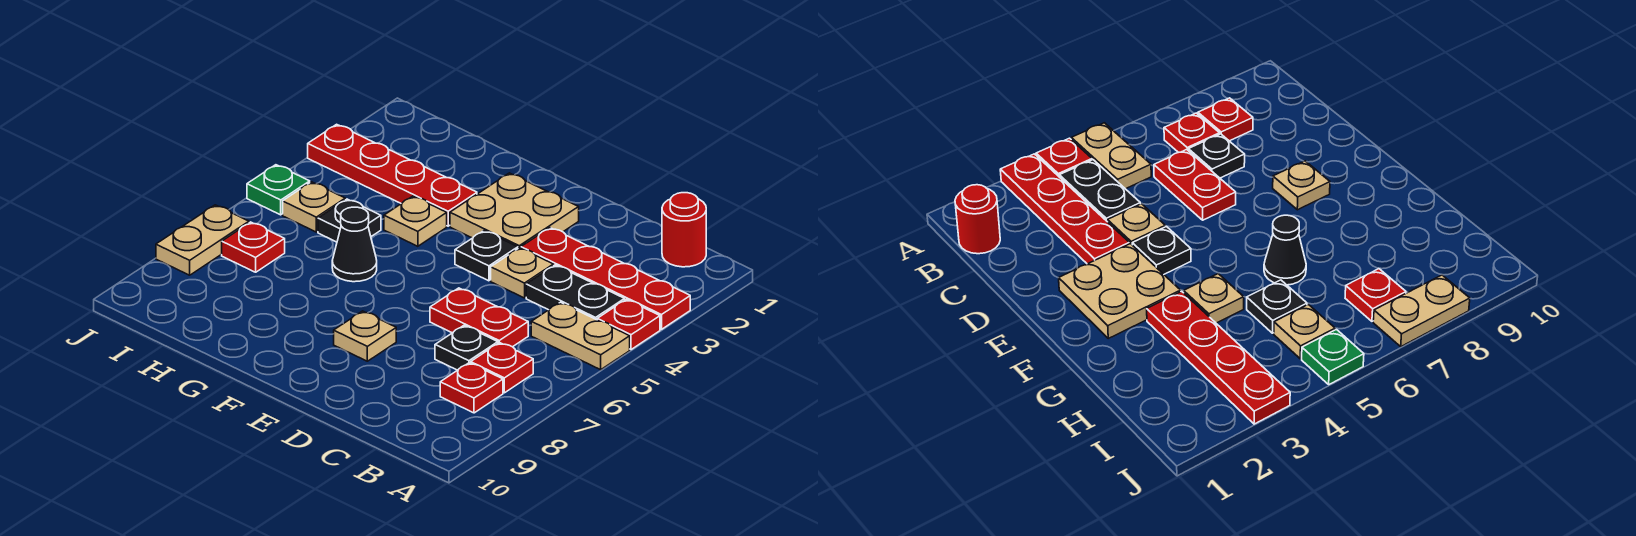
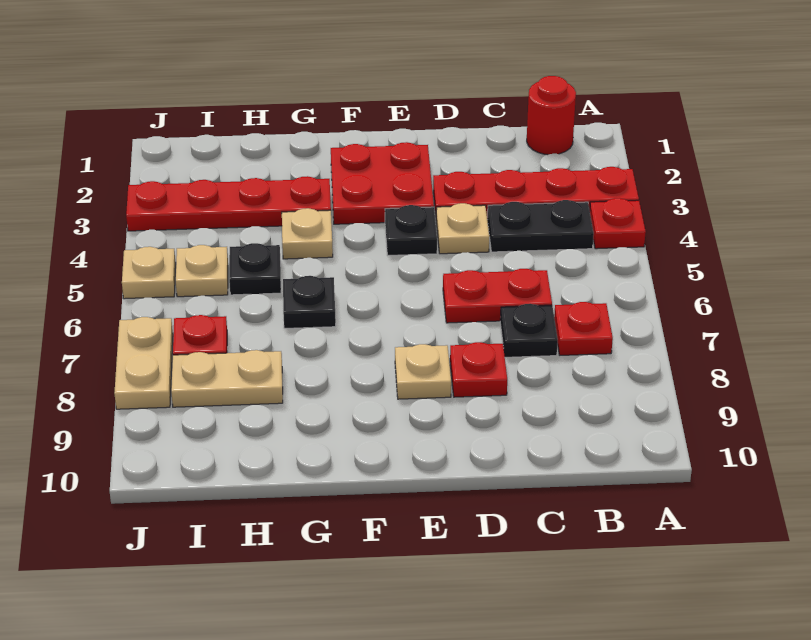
tan 1x2 plate [531,302,630,370] -> tan 1x2 plate moved to [171,350,283,407]
red 1x1 plate [440,363,503,413] -> red 1x1 plate moved to [450,342,507,397]
tan 2x2 plate [450,173,579,248] -> red 2x2 plate [331,142,434,224]
black 1x1 cone [332,207,377,282] -> black 1x1 plate [283,276,336,328]
green 1x1 plate [247,165,310,215] -> tan 1x1 plate [122,247,176,299]

